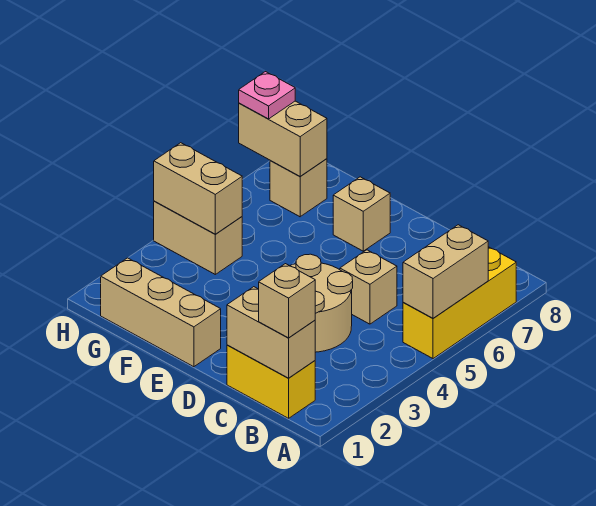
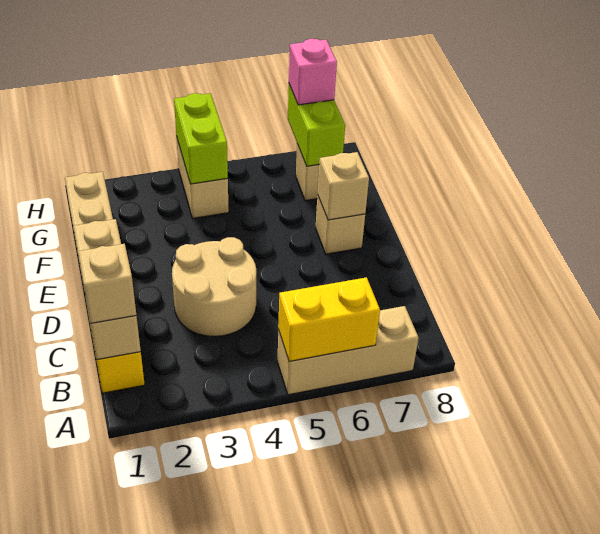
yellow 1x3 brick [403,247,516,359] -> tan 1x3 brick [277,306,418,395]
tan 1x2 brick [403,225,488,318] -> yellow 1x2 brick [278,277,380,362]
tan 1x2 brick [227,287,315,378] -> tan 1x3 brick [73,219,141,360]
tan 1x1 brick [340,250,397,324] -> tan 1x1 brick moved to [318,152,369,220]
tan 1x2 brick [154,143,242,234] -> lime 1x2 brick [174,93,228,184]
tan 1x2 brick [239,101,327,176] -> lime 1x2 brick [288,85,345,166]
pink 1x1 plate [239,72,295,119] -> pink 1x1 brick [289,39,337,105]

